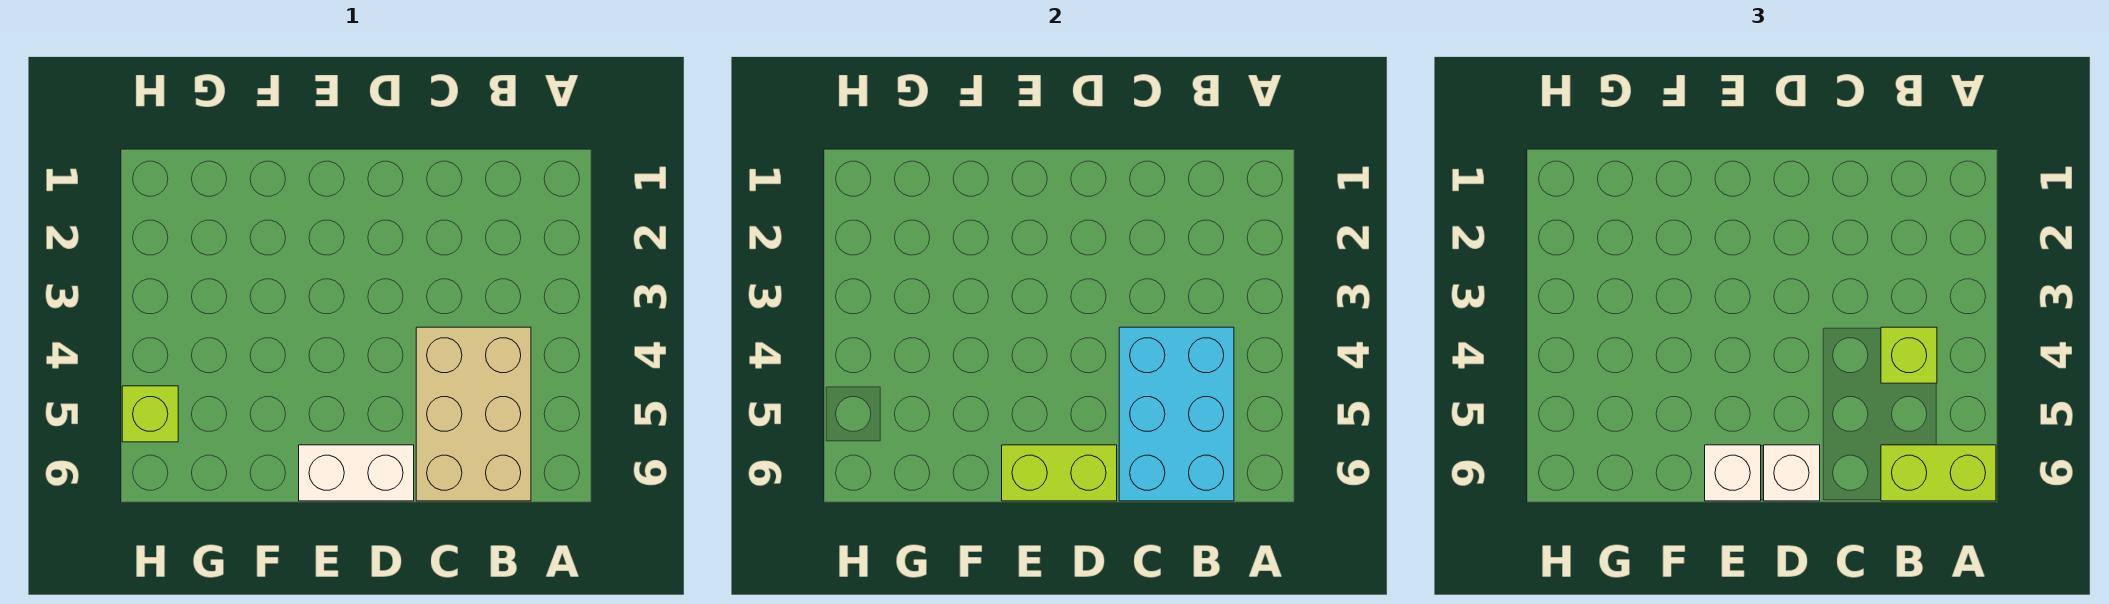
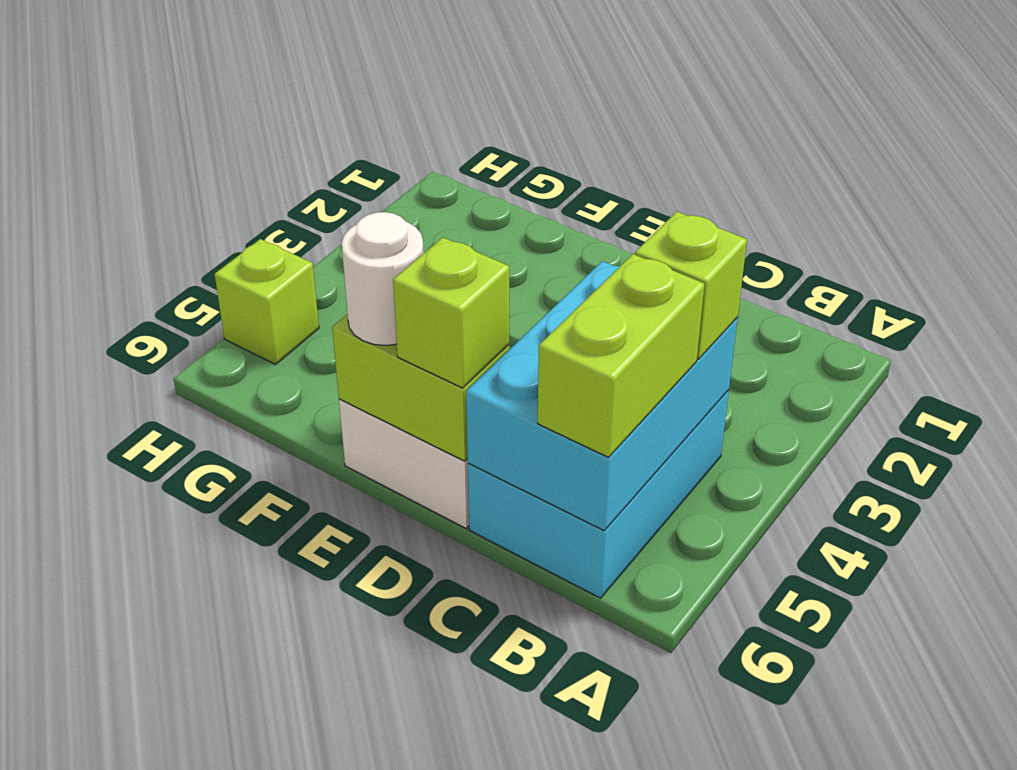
lime 1x2 brick [1881,445,1996,501] -> lime 1x2 brick turned to [538,254,704,457]
tan 2x3 brick [416,327,531,501] -> cyan 2x3 brick [468,390,729,598]
white 1x1 brick [1764,445,1820,501] -> lime 1x1 brick [393,237,509,388]
white 1x1 brick [1705,445,1761,501] -> white 1x1 round brick [342,212,424,345]

